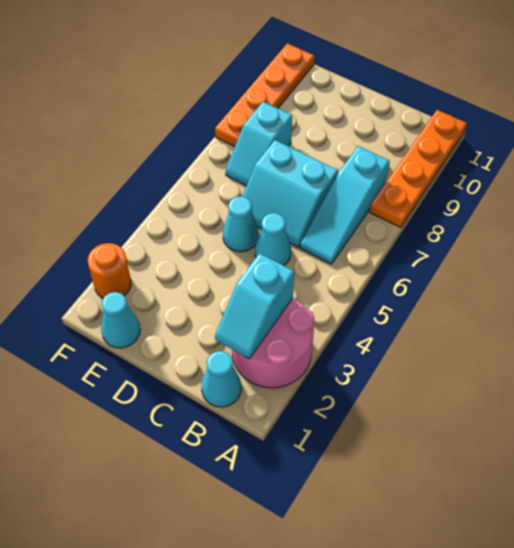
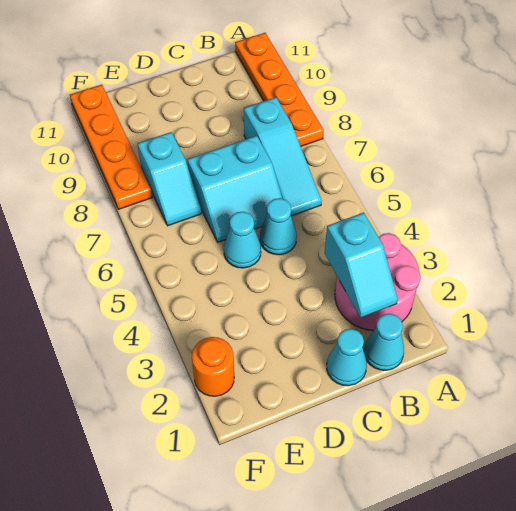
cyan 1x1 cone [101,292,140,348] -> cyan 1x1 cone moved to [327,329,367,386]

